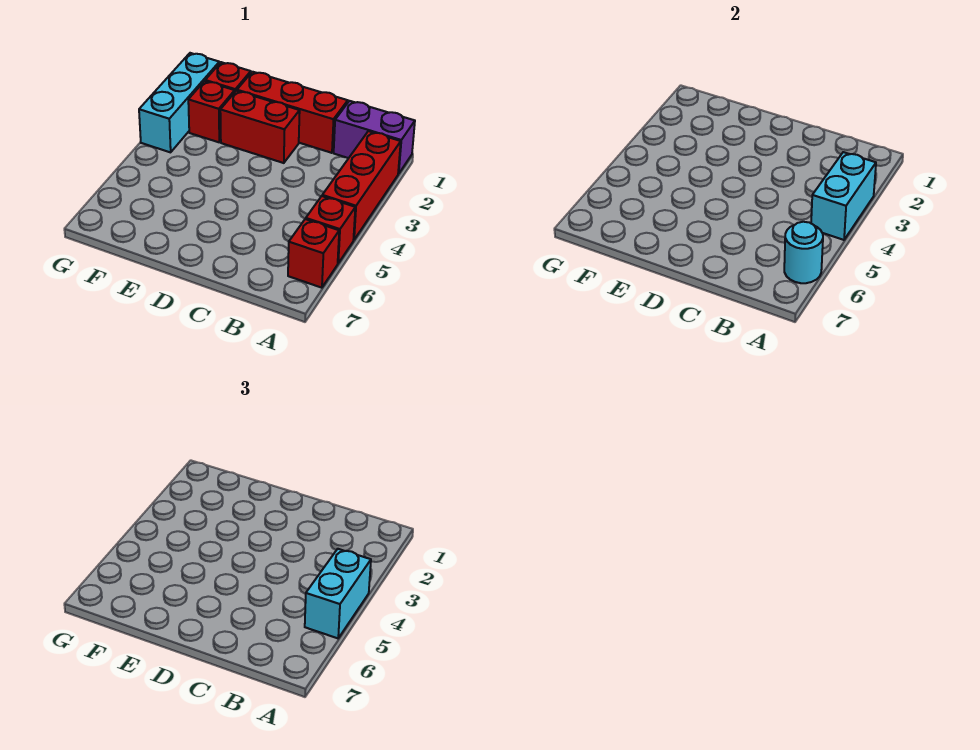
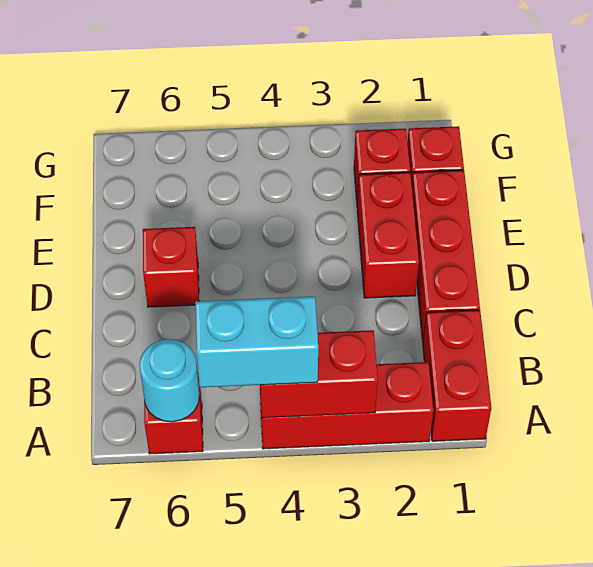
purple 1x2 brick [334,101,415,174] -> red 1x2 brick [423,310,491,441]
cyan 1x2 brick [811,152,876,240] -> red 1x2 brick [260,330,378,418]
red 1x1 brick [306,196,355,263] -> red 1x1 brick moved to [143,227,199,307]
cyan 1x3 brick [139,53,219,152] -> none

